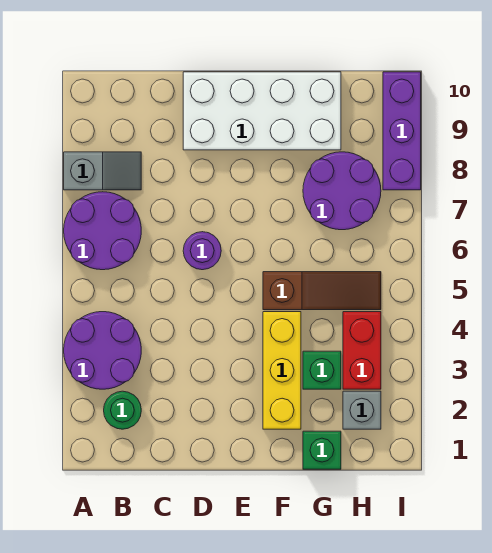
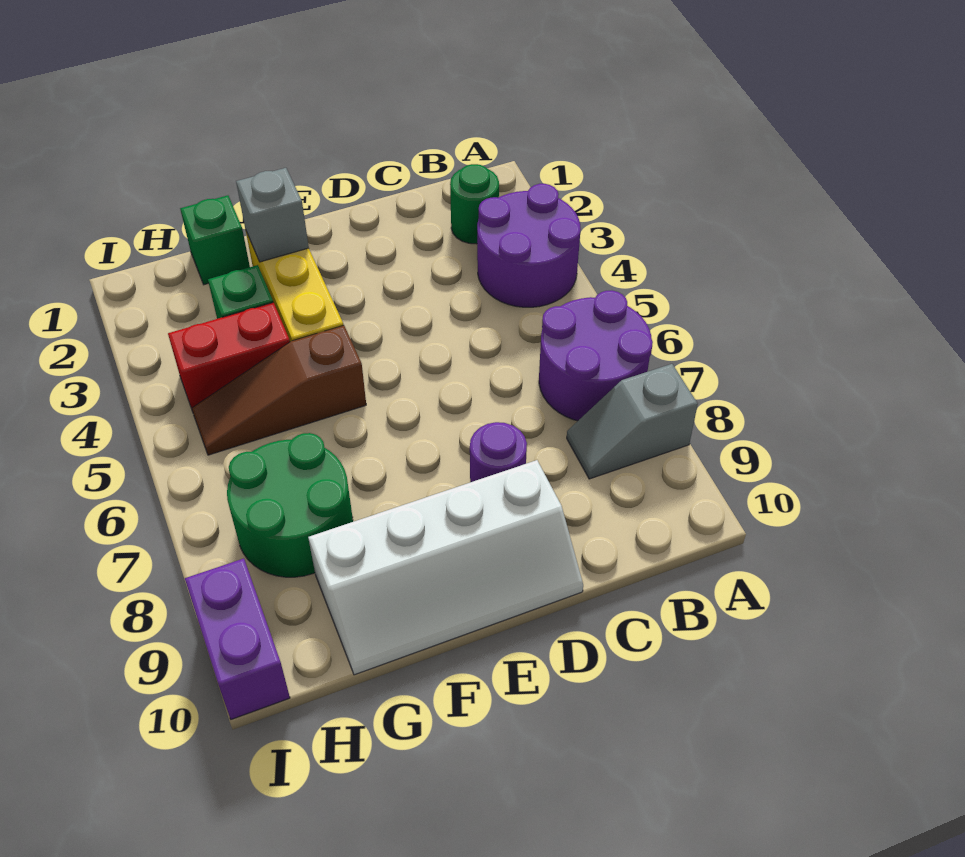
purple 1x1 round brick [183,232,221,270] -> purple 1x1 round brick moved to [470,422,527,482]
white 2x4 brick [183,72,341,150] -> white 2x4 slope [308,460,583,675]
purple 2x2 round brick [303,152,381,230] -> green 2x2 round brick [227,433,353,577]
grey 1x1 brick [343,391,381,429] -> grey 1x1 brick moved to [236,168,309,262]
red 1x2 brick [343,312,381,389] -> red 1x2 brick turned to [168,302,290,408]
purple 1x3 brick [383,72,421,190] -> purple 1x2 brick [185,559,290,719]

